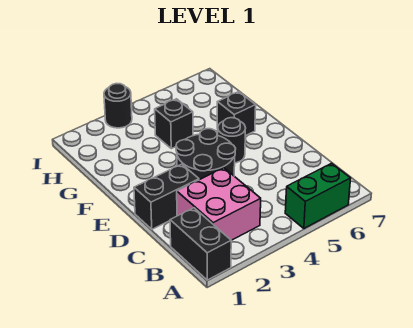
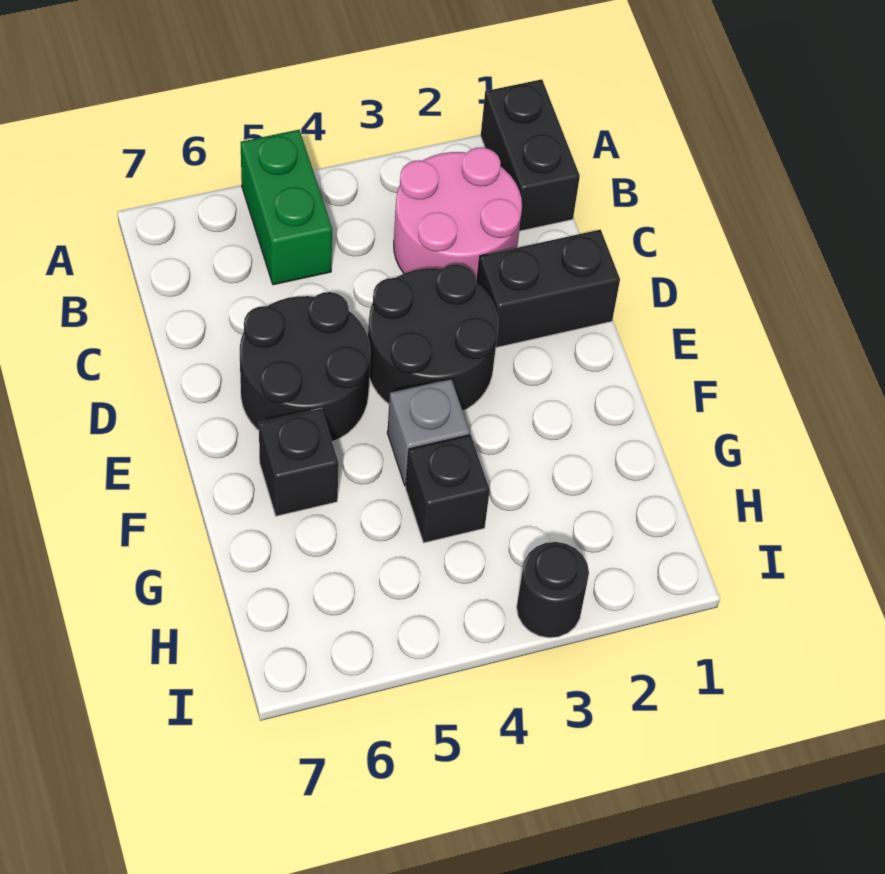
green 1x2 brick [285,163,351,228] -> green 1x2 brick turned to [241,130,332,285]
pink 2x2 brick [177,168,261,240] -> pink 2x2 round brick [394,147,522,283]
black 1x1 round brick [218,118,245,163] -> black 2x2 round brick [240,292,370,442]
none -> grey 1x1 brick [387,379,470,486]

